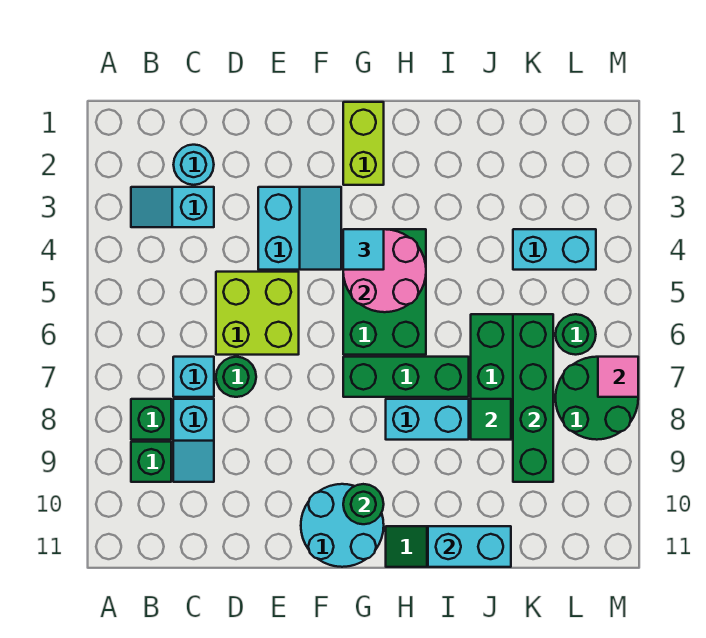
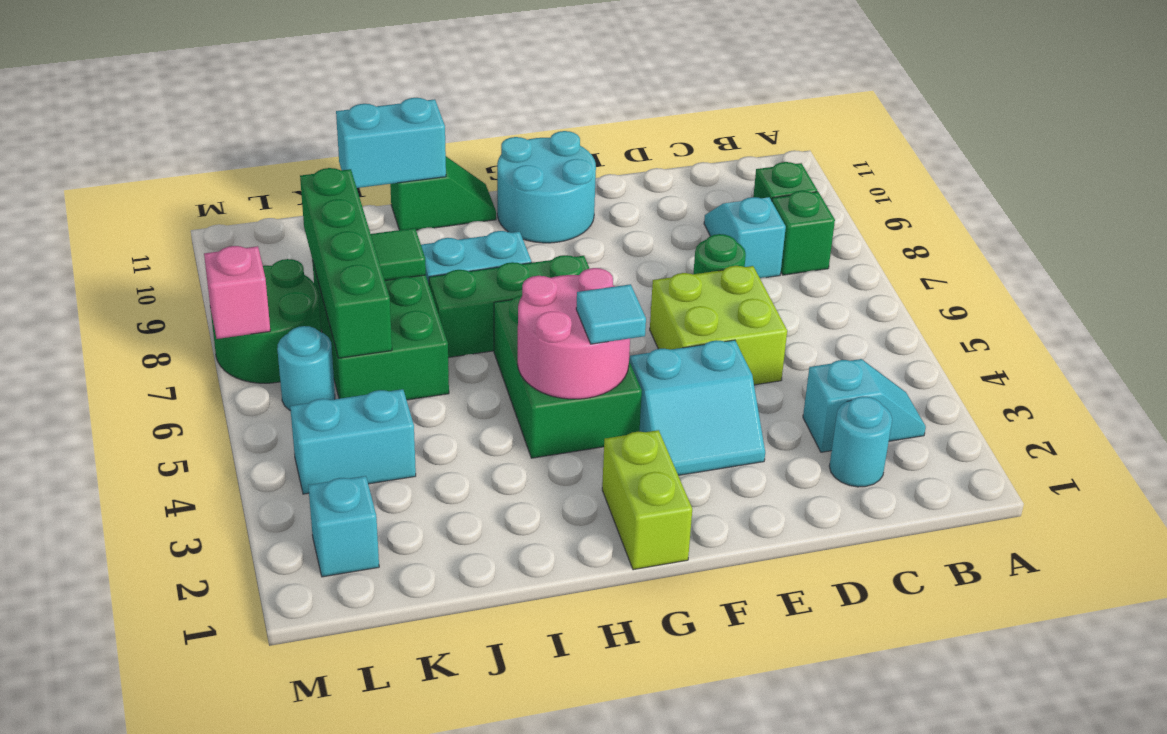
cyan 1x1 brick [173,357,214,397] -> cyan 1x1 brick moved to [308,476,379,577]
cyan 2x2 slope [258,187,341,270] -> cyan 2x2 slope turned to [629,340,765,475]
green 1x1 round brick [343,484,384,524] -> none
green 1x1 round brick [556,314,596,355] -> cyan 1x1 round brick [277,326,335,411]
pink 1x1 tile [598,357,638,397] -> pink 1x1 brick [204,246,270,339]

